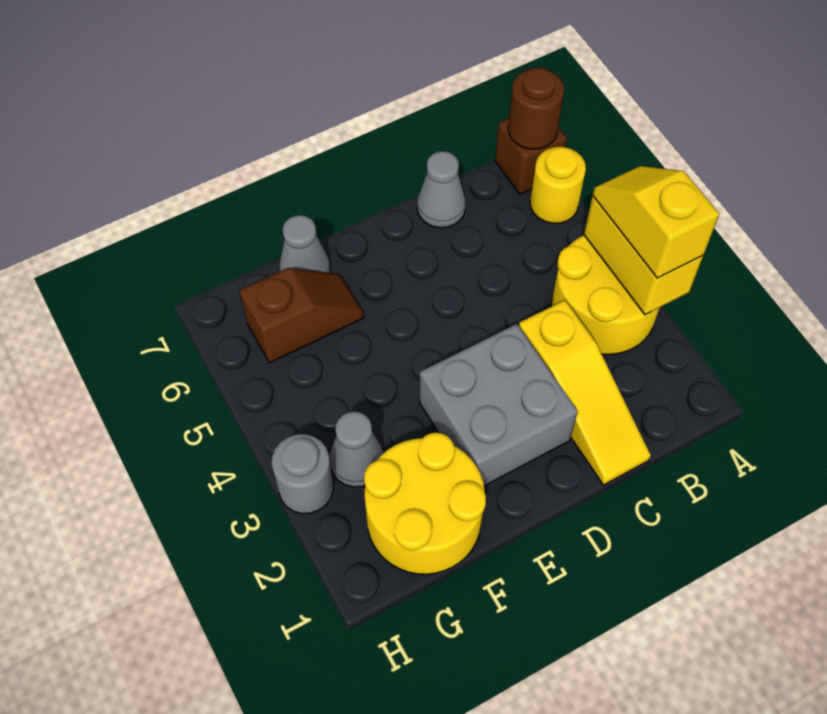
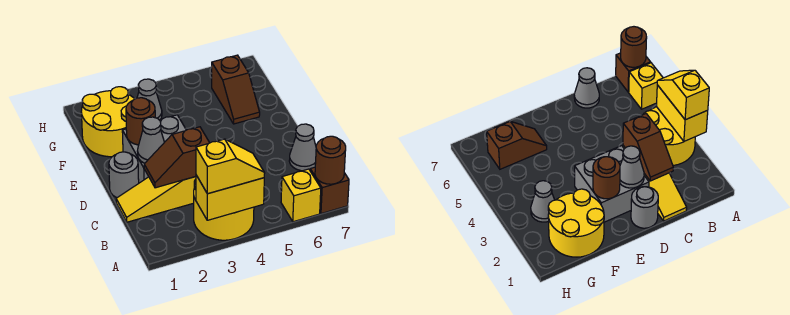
yellow 1x1 round brick [530,147,586,223] -> yellow 1x1 brick [281,169,321,222]
none -> brown 1x2 slope [144,127,209,188]
none -> brown 1x1 round brick [126,98,155,145]
grey 1x1 cone [280,215,330,273] -> grey 1x1 cone moved to [137,117,164,163]
grey 1x1 round brick [272,434,333,514] -> grey 1x1 round brick moved to [109,152,139,198]

